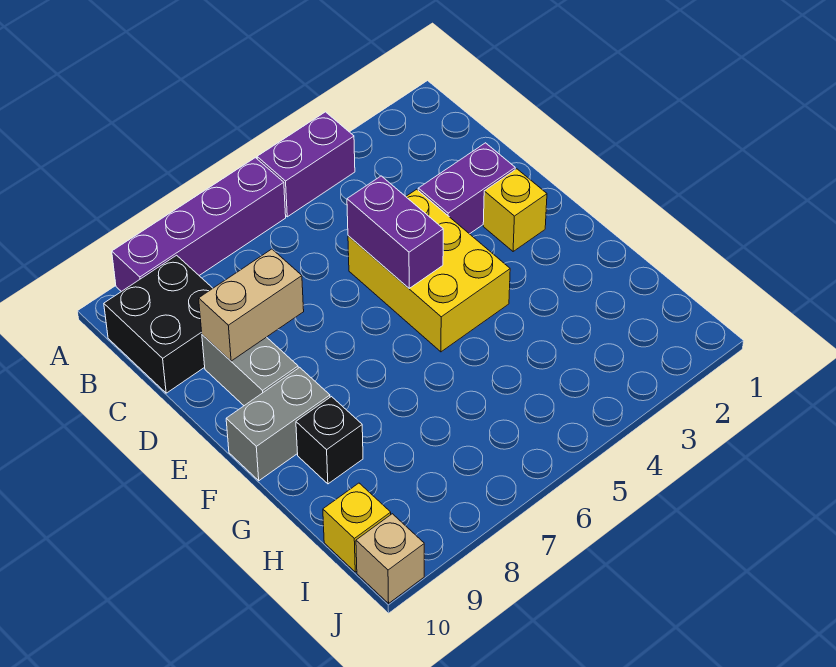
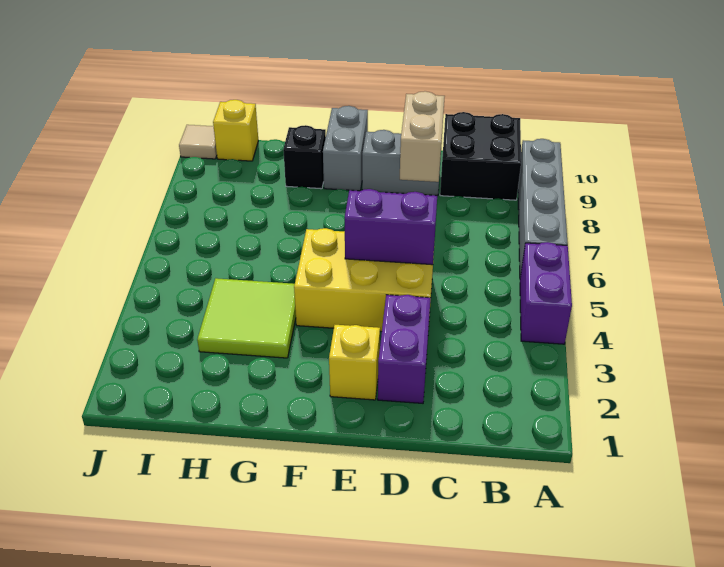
purple 1x4 brick [112,158,286,292] -> grey 1x4 brick [518,139,568,277]
none -> lime 2x2 tile [197,278,296,358]
tan 1x1 brick [356,514,424,603] -> tan 1x1 tile [179,125,217,159]

